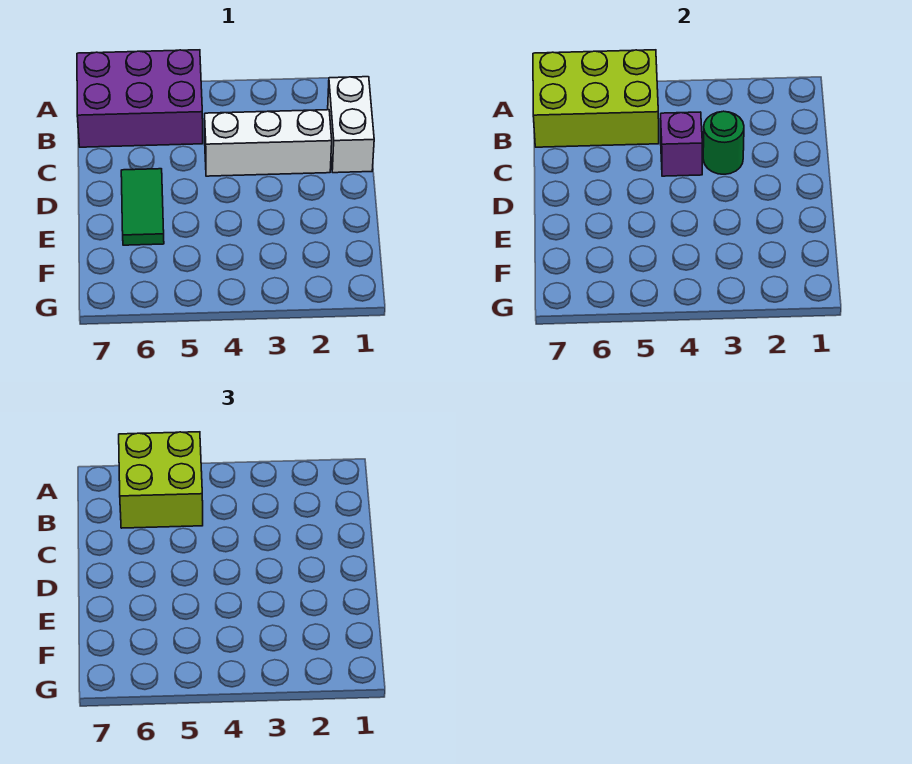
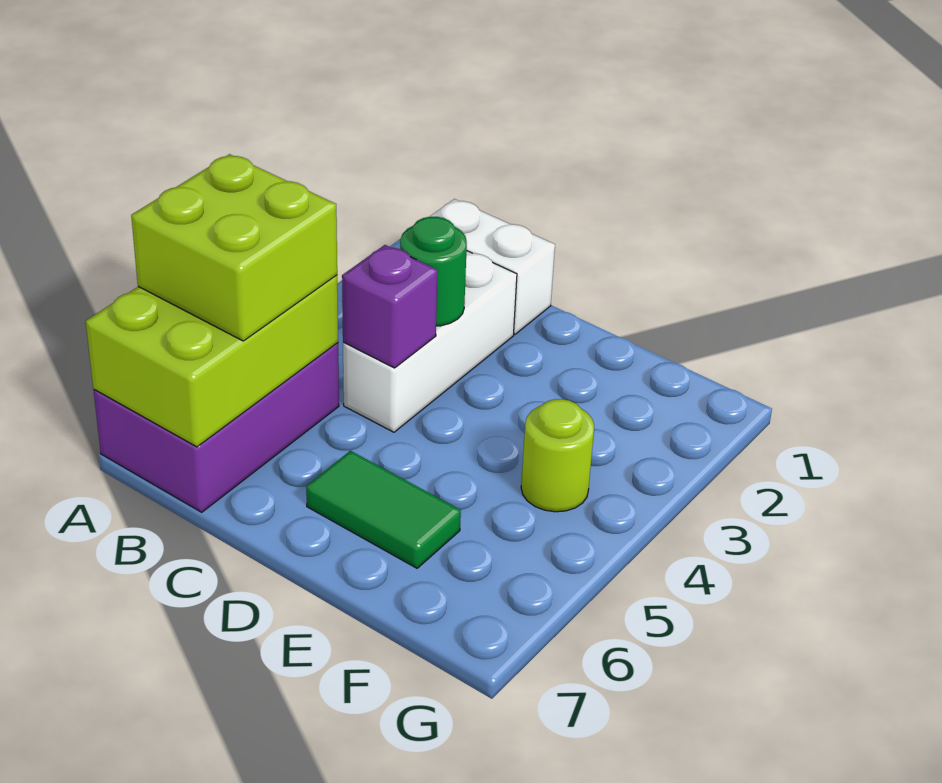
none -> lime 1x1 round brick [521,399,594,512]

